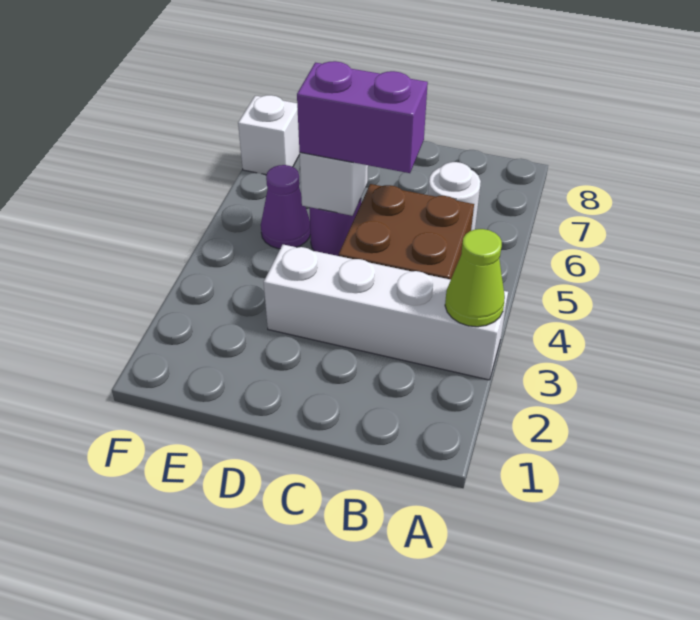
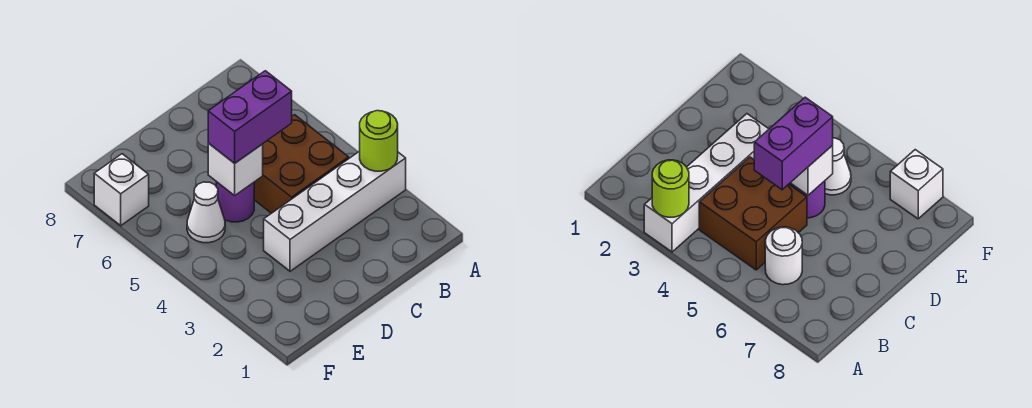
lime 1x1 cone [445,229,505,327] -> lime 1x1 round brick [360,111,398,171]
purple 1x1 cone [261,165,310,249] -> white 1x1 cone [187,182,225,243]

